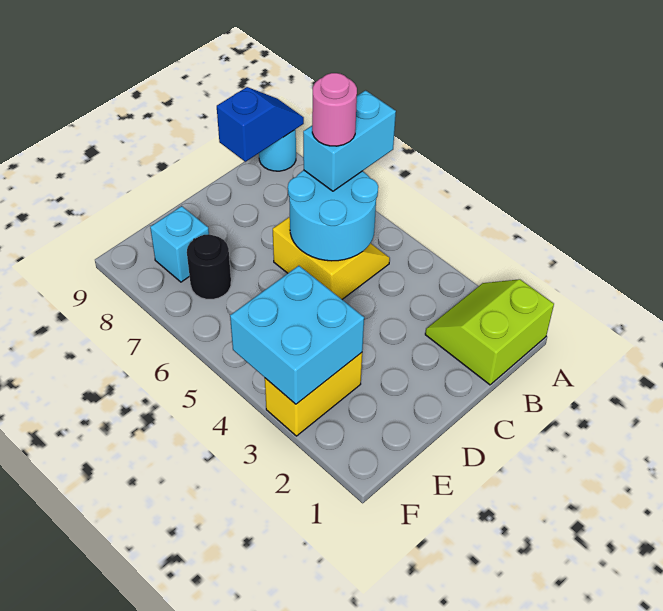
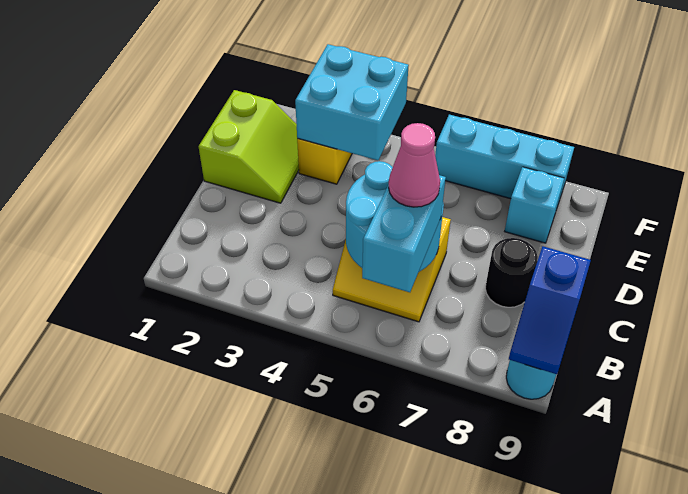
lime 2x2 slope [425,279,554,385] -> lime 2x2 slope moved to [199,90,299,203]
pink 1x1 round brick [312,73,357,146] -> pink 1x1 cone [389,123,440,207]
black 1x1 round brick [187,234,231,299] -> black 1x1 round brick moved to [485,238,538,307]
none -> cyan 1x3 brick [435,115,574,204]

